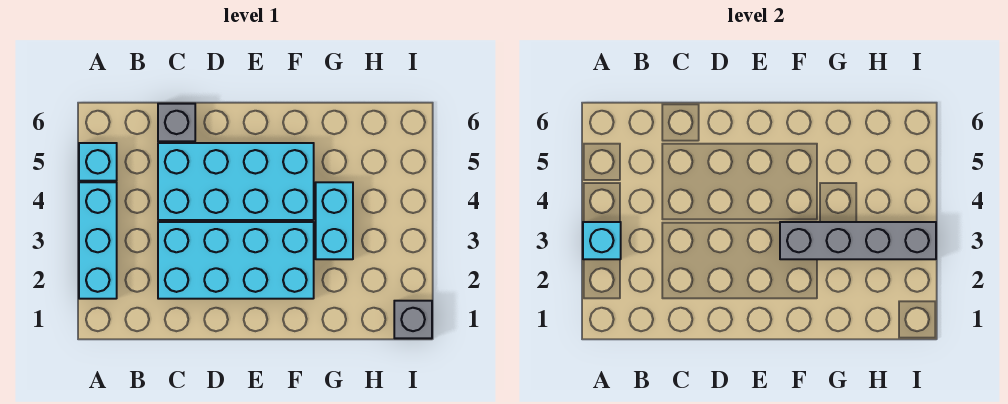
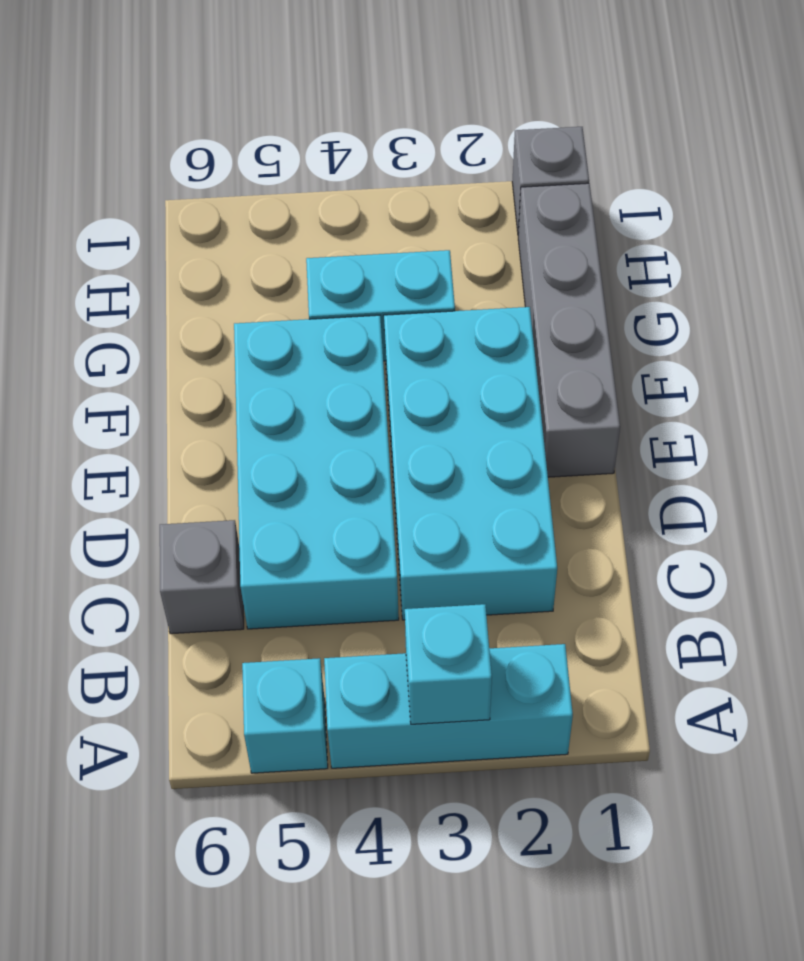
grey 1x4 brick [780,222,936,259] -> grey 1x4 brick moved to [518,183,620,477]

